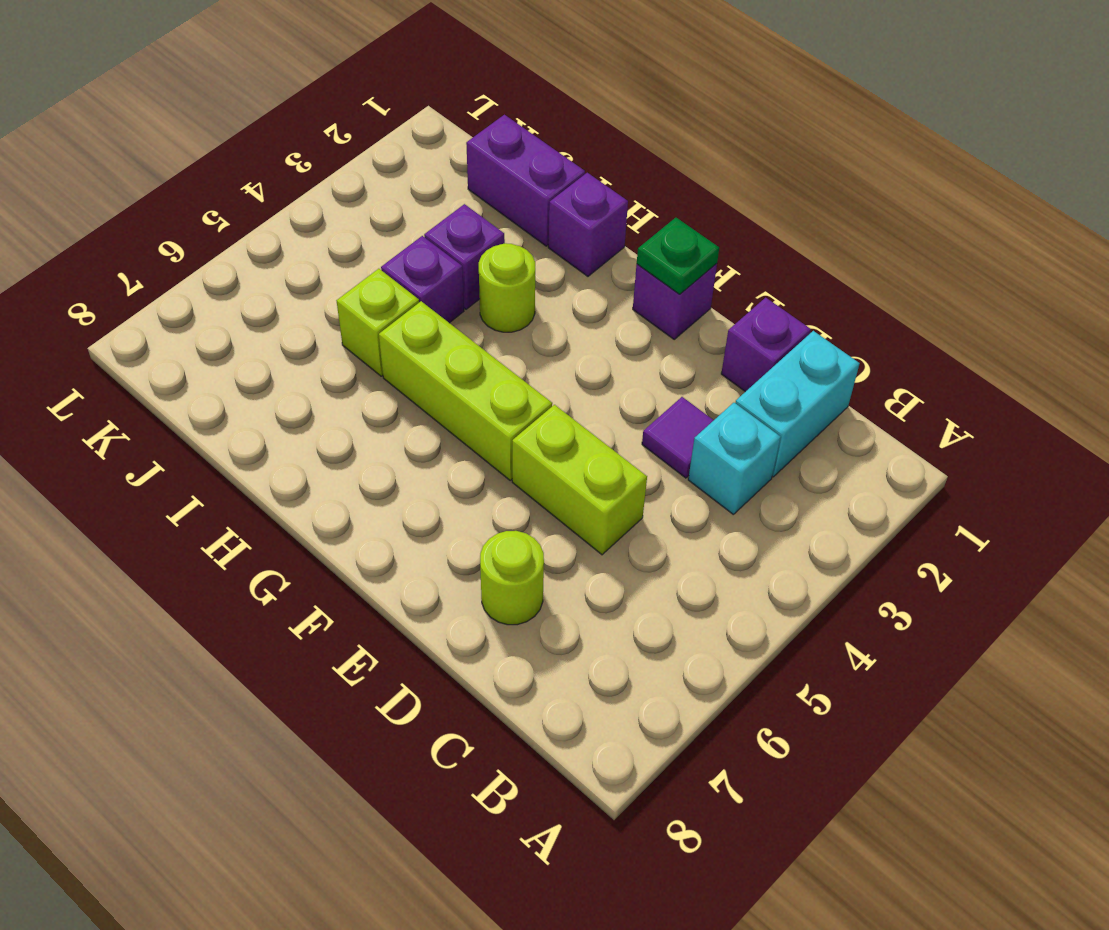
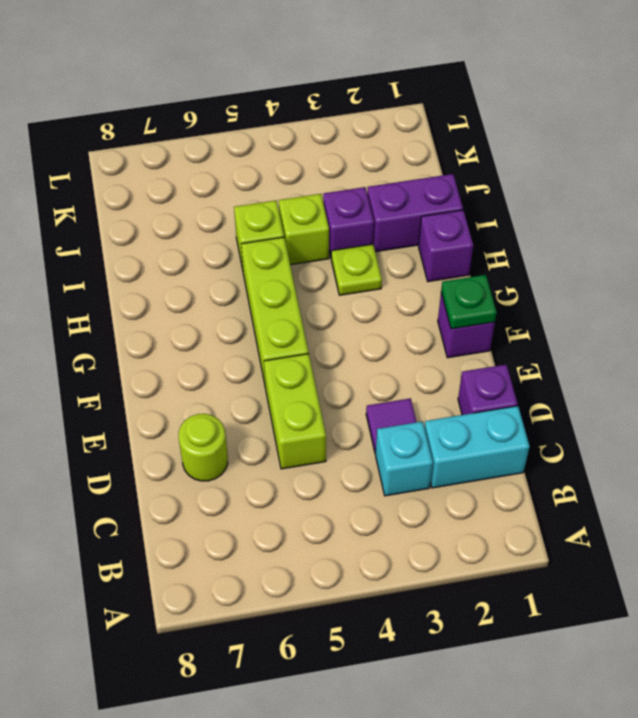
lime 1x1 round brick [479,243,535,332] -> lime 1x1 plate [331,244,382,295]
purple 1x2 brick [466,115,585,246] -> purple 1x2 brick turned to [367,174,463,252]
purple 1x1 brick [381,236,464,323] -> lime 1x1 brick [279,194,329,265]

